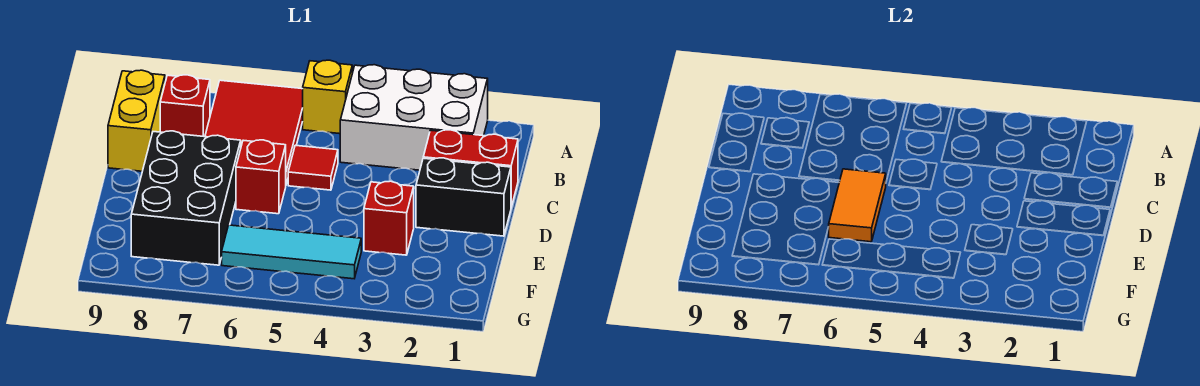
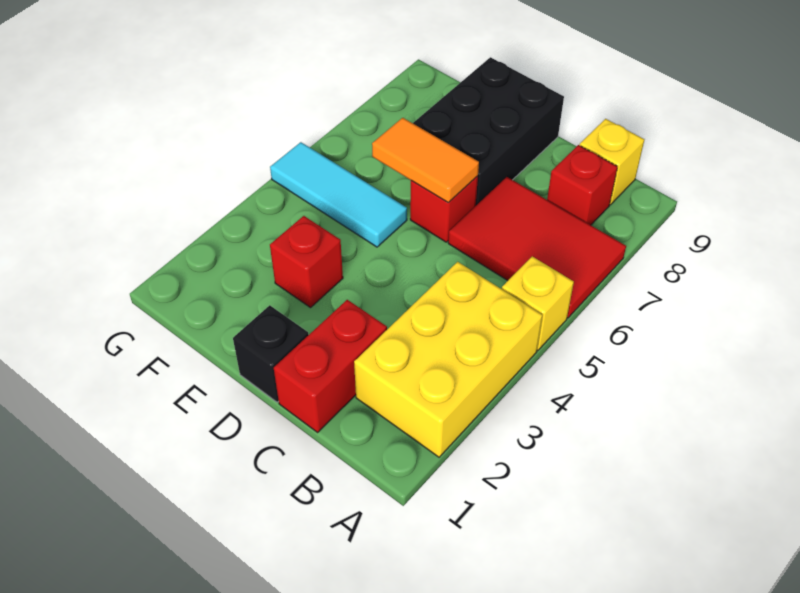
white 2x3 brick [340,65,488,170] -> yellow 2x3 brick [354,262,542,457]
yellow 1x2 brick [108,70,165,171] -> yellow 1x1 brick [579,119,644,205]
red 1x1 tile [288,145,338,190] -> none
black 1x2 brick [416,158,511,236] -> black 1x1 brick [233,305,308,402]
black 2x3 brick [131,131,241,265] -> black 2x3 brick turned to [413,57,564,205]
cyan 1x3 tile [222,225,361,279] -> cyan 1x3 tile turned to [270,142,407,247]

